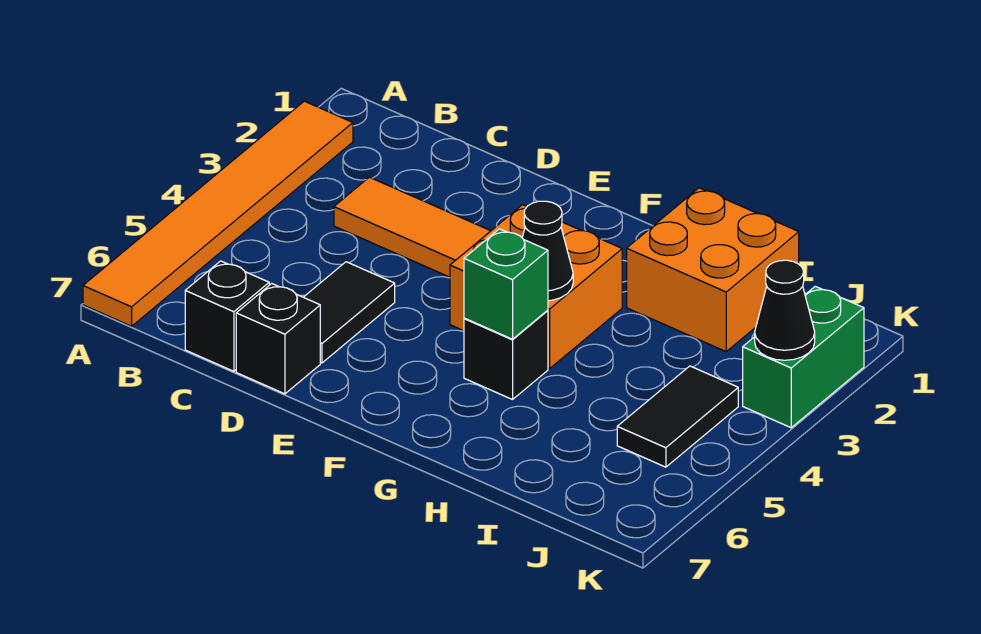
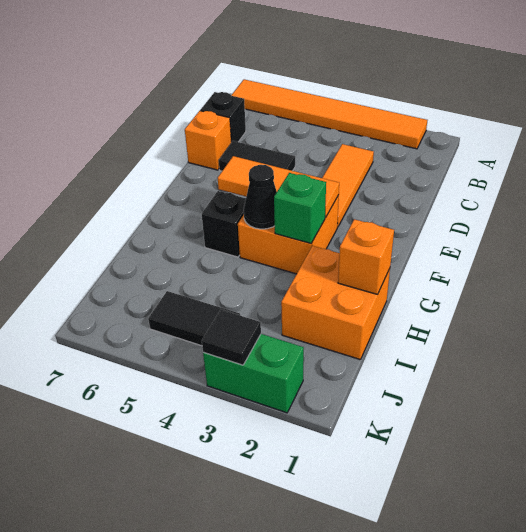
black 1x1 brick [236,284,320,394] -> orange 1x1 brick [185,111,231,170]
none -> orange 1x3 tile [218,156,339,217]
green 1x1 brick [464,229,548,339] -> green 1x1 brick moved to [274,173,326,243]
none -> orange 1x1 brick [338,219,394,294]
black 1x1 cone [755,260,815,360] -> black 1x1 tile [202,310,261,365]

